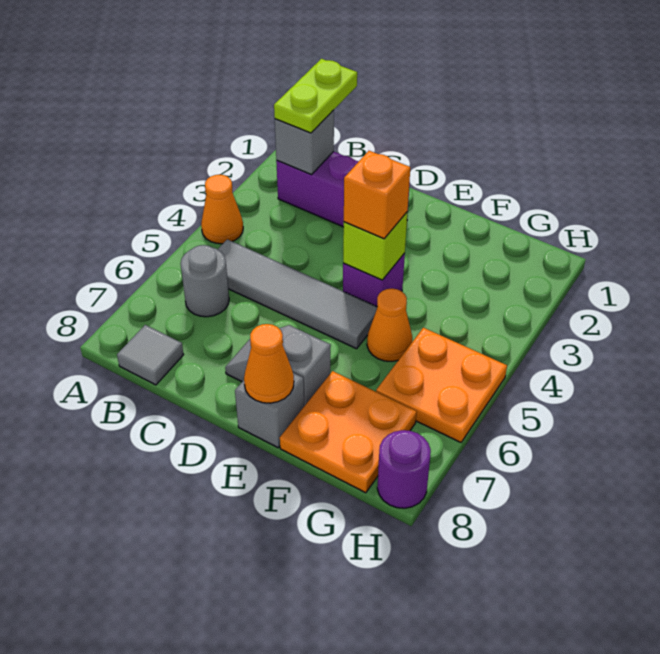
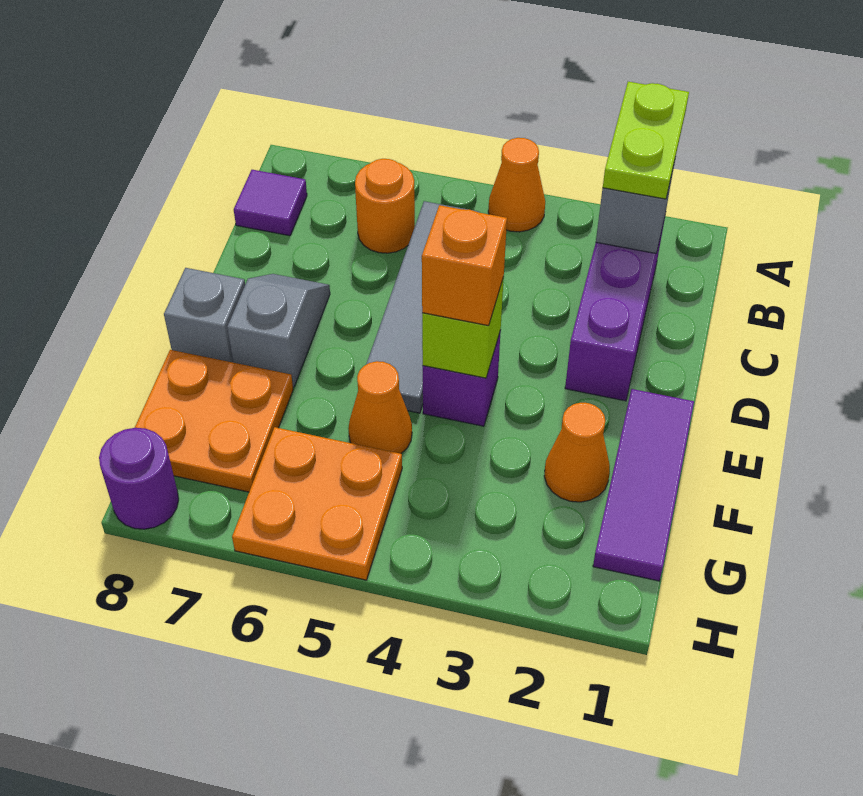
lime 1x2 plate [274,59,357,133] -> lime 1x2 plate turned to [603,82,689,199]
grey 1x1 round brick [180,245,229,317] -> orange 1x1 round brick [355,159,415,253]
grey 1x1 tile [117,325,184,385] -> purple 1x1 tile [234,170,307,236]
none -> purple 1x3 tile [593,389,694,581]
orange 1x1 cone [244,324,294,403] -> orange 1x1 cone moved to [544,403,610,502]

